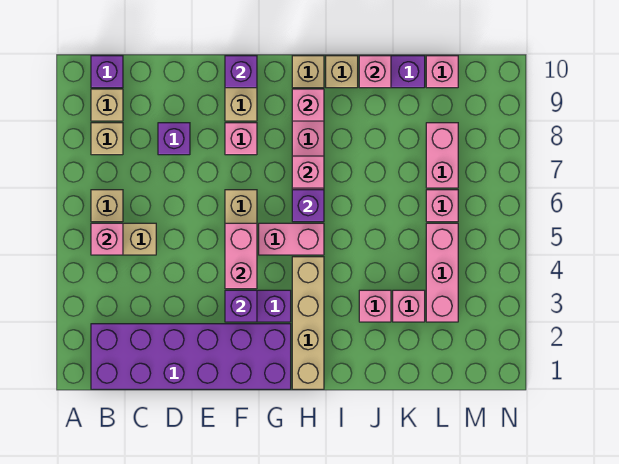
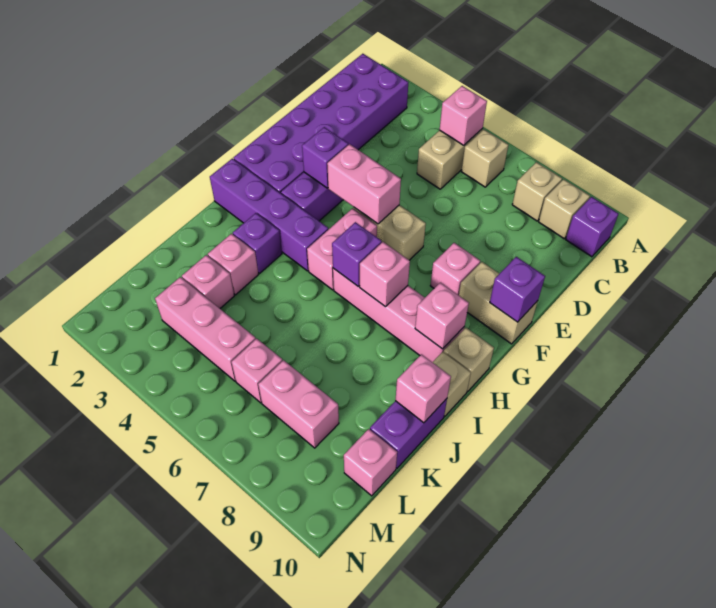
purple 1x1 brick [158,123,190,155] -> purple 1x1 brick moved to [233,213,282,273]
tan 1x4 brick [292,257,324,389] -> purple 1x4 brick [210,159,328,271]

